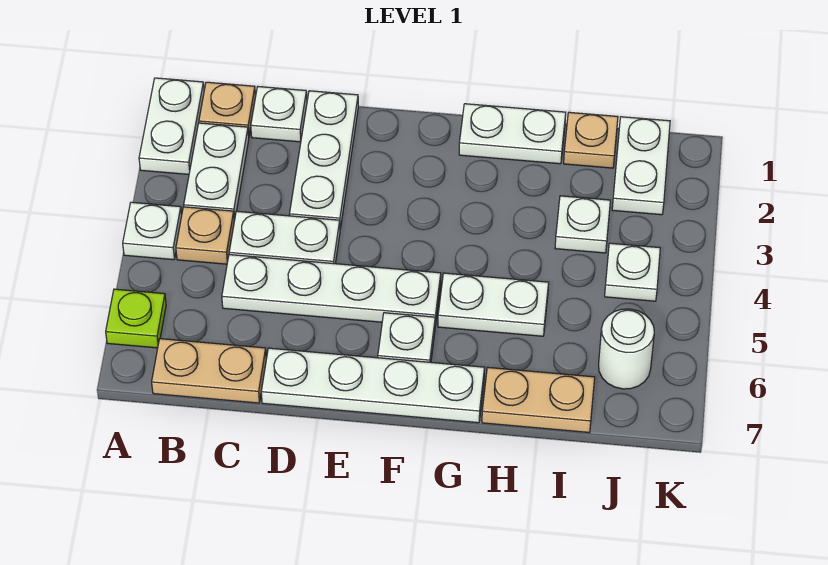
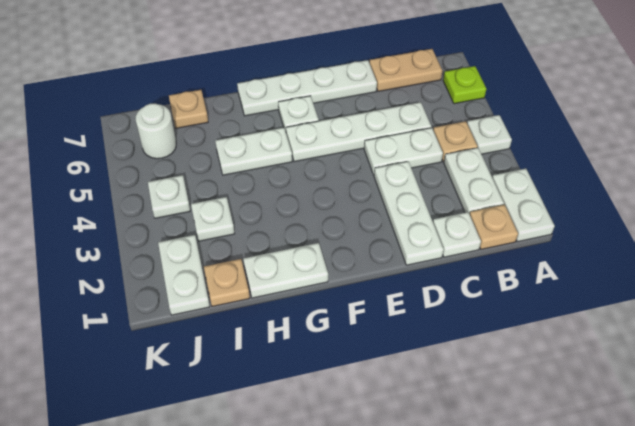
tan 1x2 plate [482,367,595,433] -> tan 1x1 plate [169,90,208,128]

